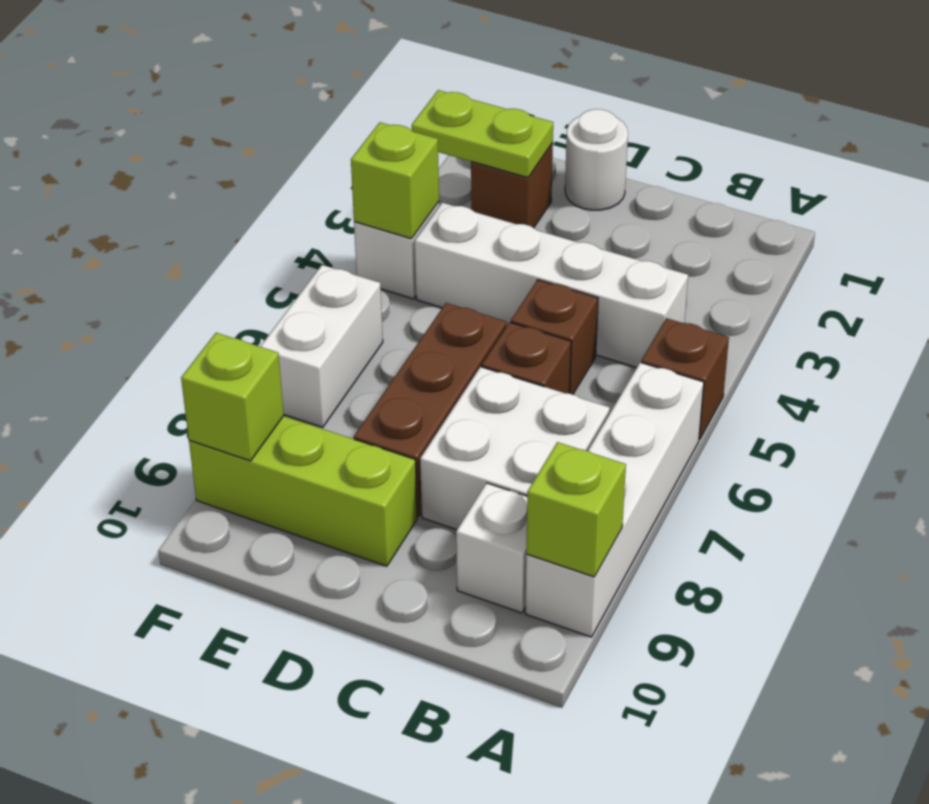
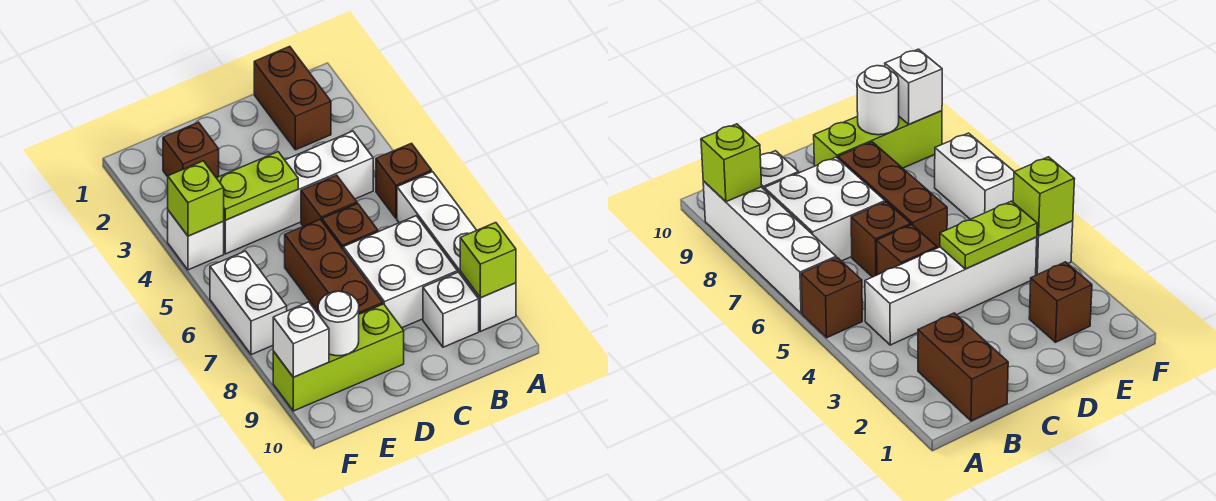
none -> brown 1x2 brick [254,46,331,150]
white 1x1 round brick [565,109,628,210] -> white 1x1 round brick moved to [318,291,359,356]
lime 1x2 plate [412,90,553,178] -> lime 1x2 plate moved to [217,152,298,220]
lime 1x1 brick [181,333,284,461] -> white 1x1 brick [273,302,329,377]

